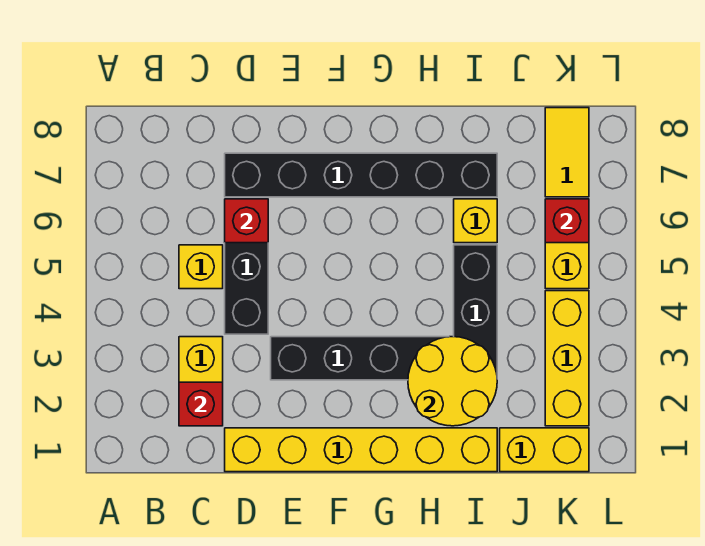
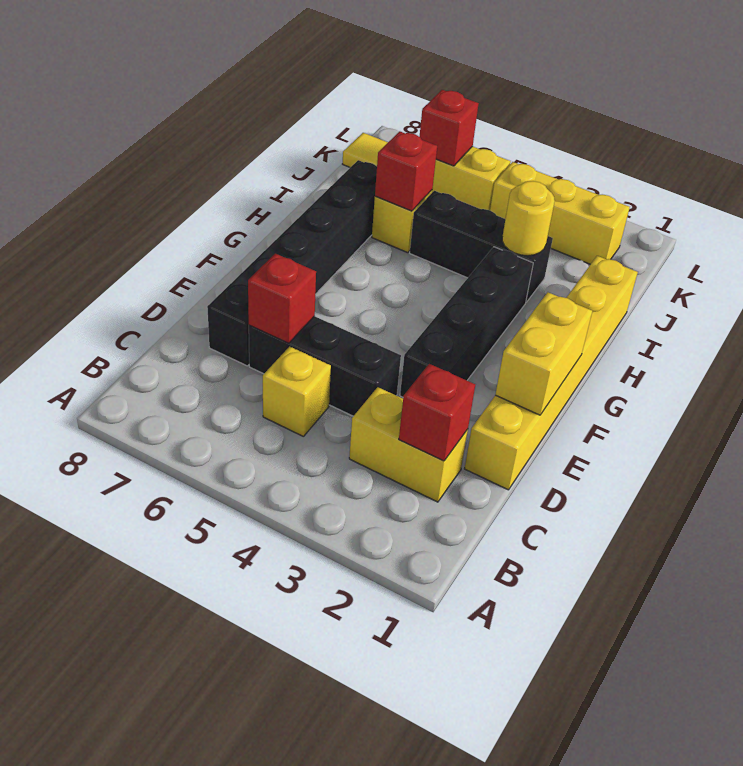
yellow 2x2 round brick [408,337,497,426] -> yellow 1x1 round brick [502,181,555,256]
none -> red 1x1 brick [375,131,437,211]
yellow 1x2 brick [500,428,589,472] -> yellow 1x2 brick moved to [495,292,592,415]

